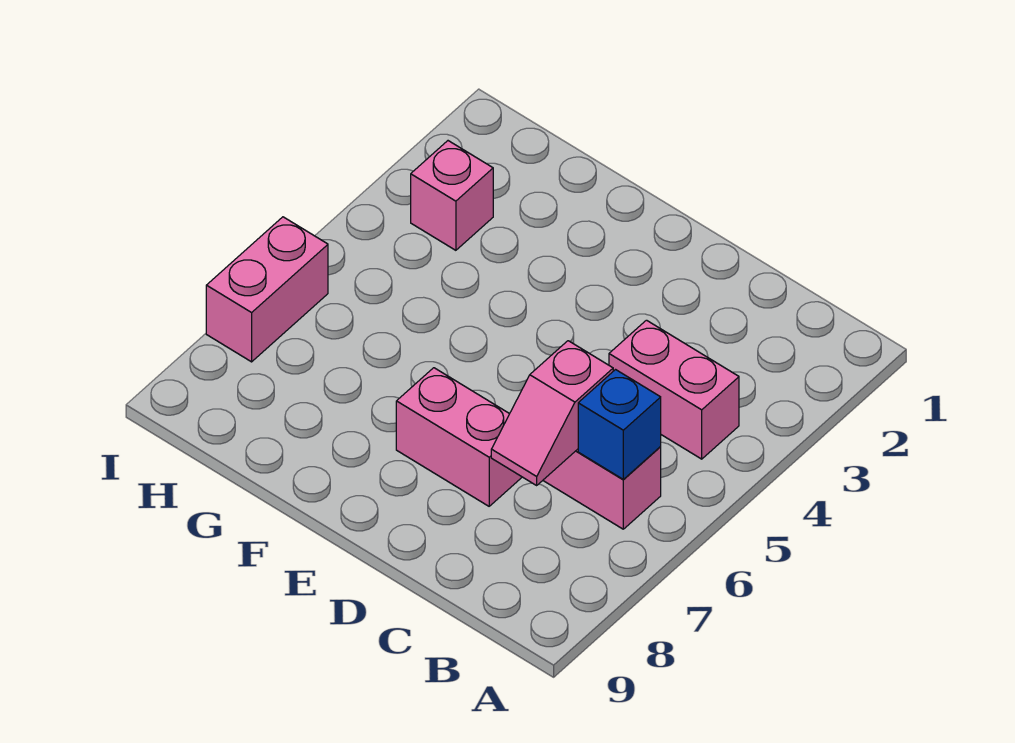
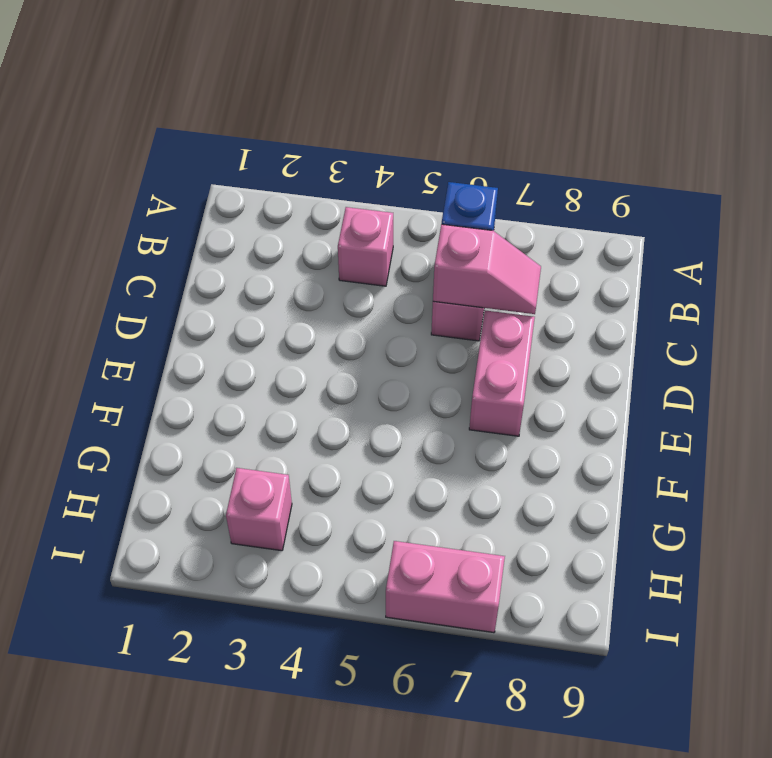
pink 1x2 brick [609,320,739,459] -> pink 1x1 brick [338,207,393,286]

